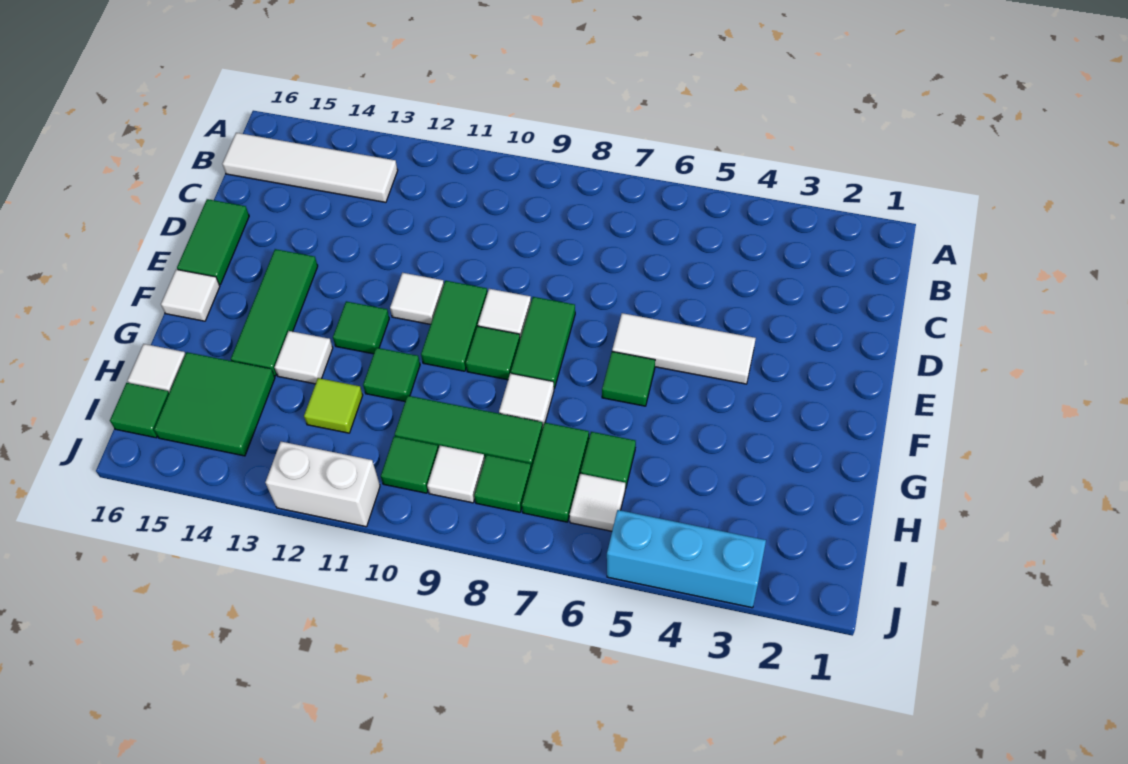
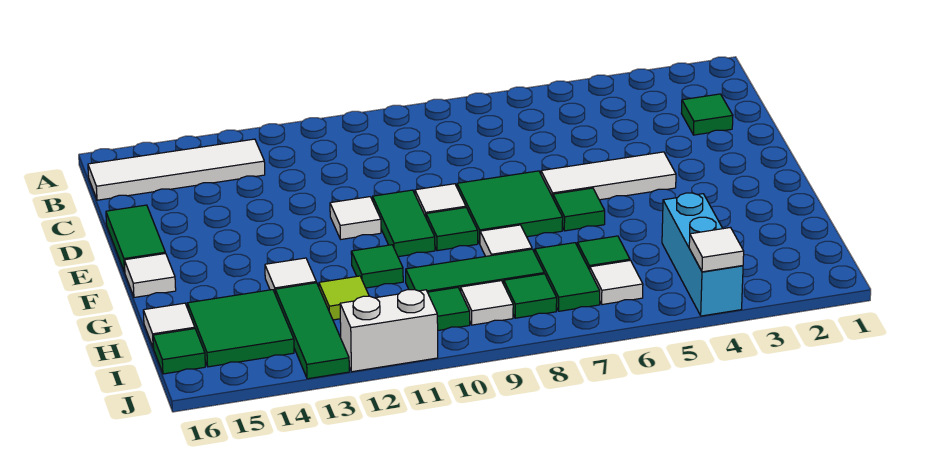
green 1x2 tile [511,297,575,388] -> green 2x2 tile [457,171,563,244]
green 1x3 tile [231,249,318,376] -> green 1x3 tile moved to [275,283,349,379]
green 1x1 tile [333,301,389,354] -> green 1x1 tile moved to [681,94,733,135]
cyan 1x3 brick [607,510,766,608] -> cyan 1x3 brick turned to [662,193,743,316]
none -> white 1x1 tile [689,228,744,272]

